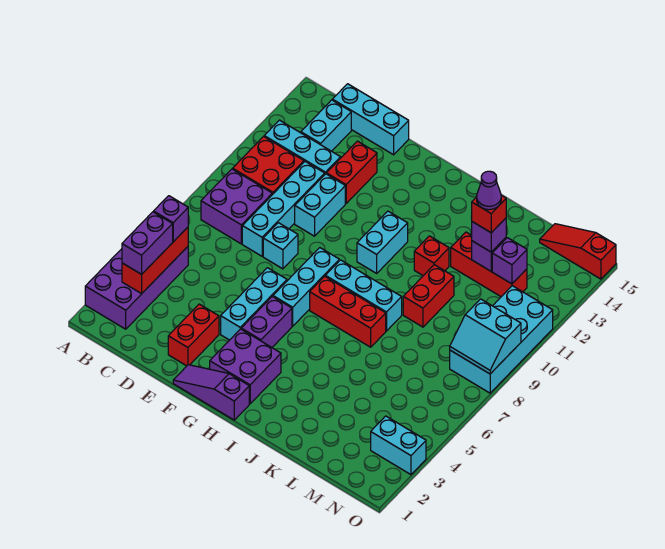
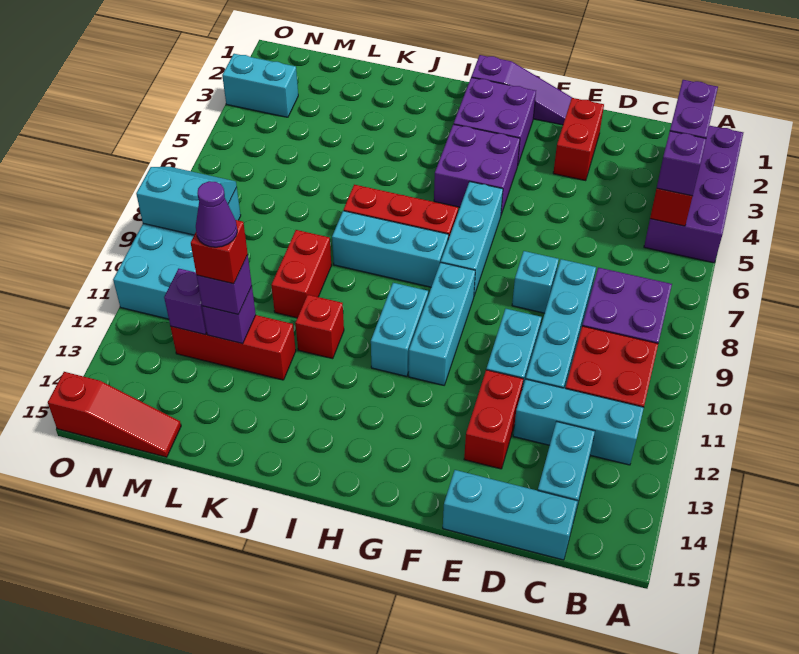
cyan 1x3 brick [221,268,287,340] -> cyan 1x3 brick moved to [409,262,475,385]
purple 1x2 brick [241,296,292,347] -> purple 2x2 brick [434,124,520,215]

